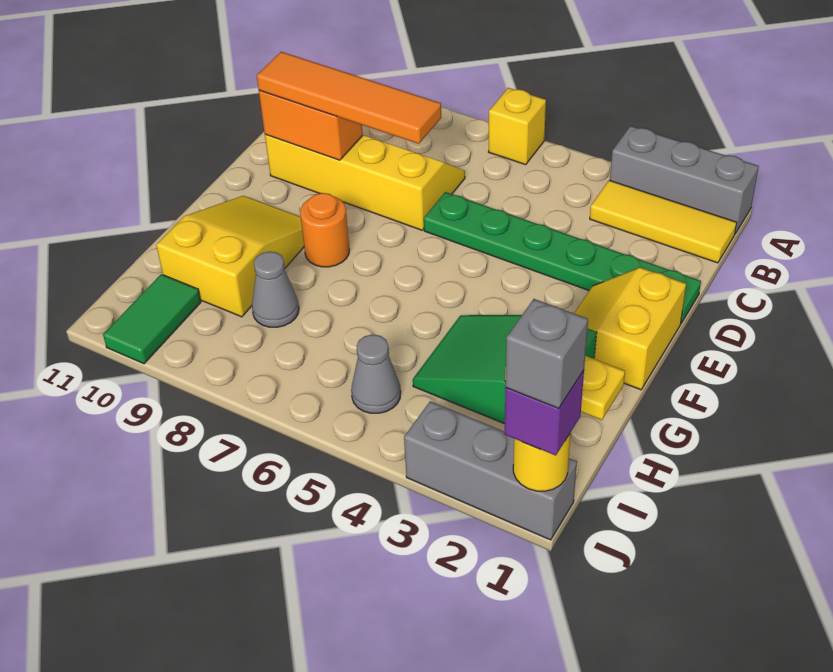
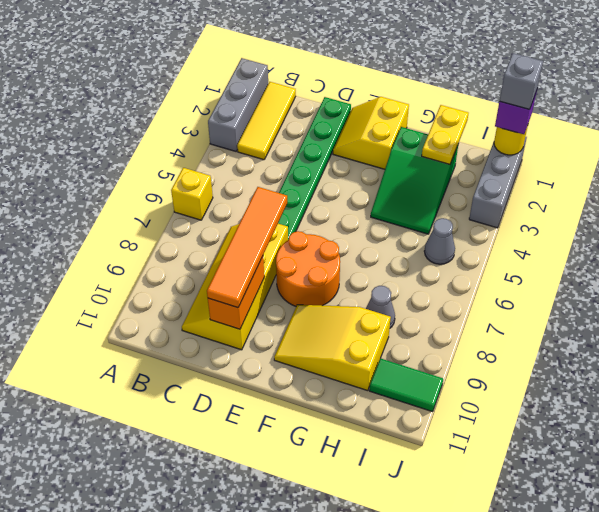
yellow 2x2 slope [574,267,686,390] -> yellow 2x2 slope turned to [333,97,409,169]
orange 1x1 round brick [300,193,349,267] -> orange 2x2 round brick [276,231,340,306]

